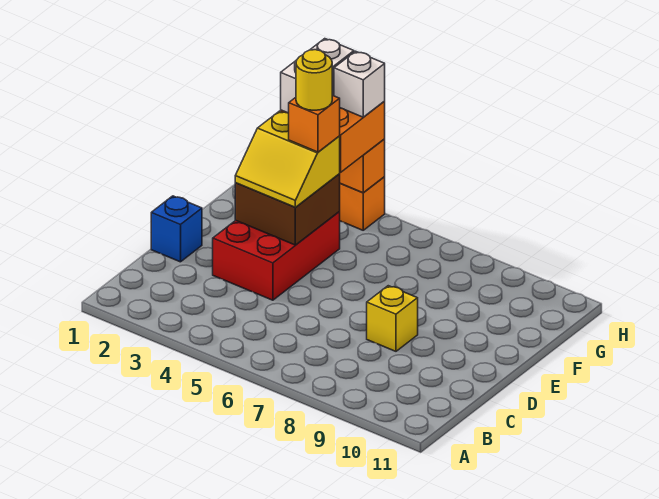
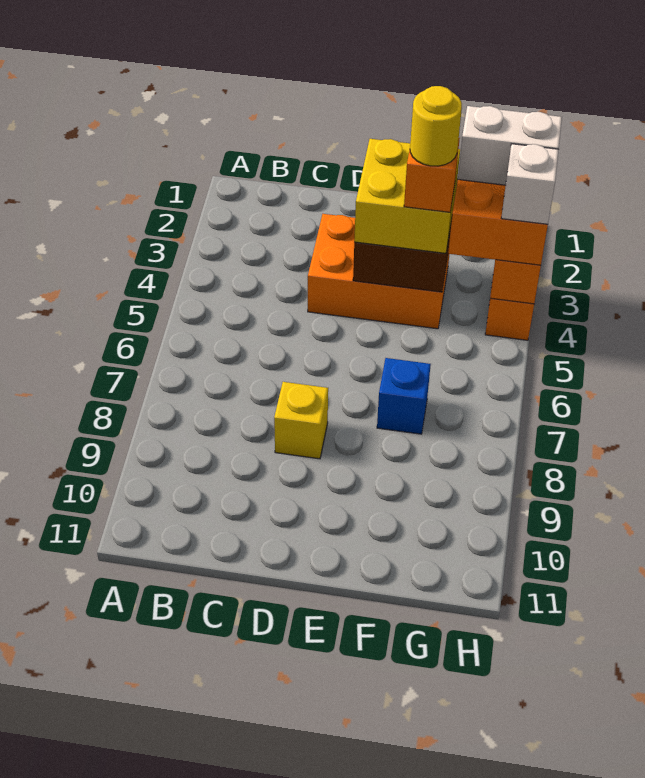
blue 1x1 brick [151,196,202,262] -> blue 1x1 brick moved to [377,358,431,434]
red 2x3 brick [213,212,340,300] -> orange 2x3 brick [308,214,449,329]
yellow 2x2 slope [235,111,340,207] -> yellow 2x2 brick [354,139,460,253]

